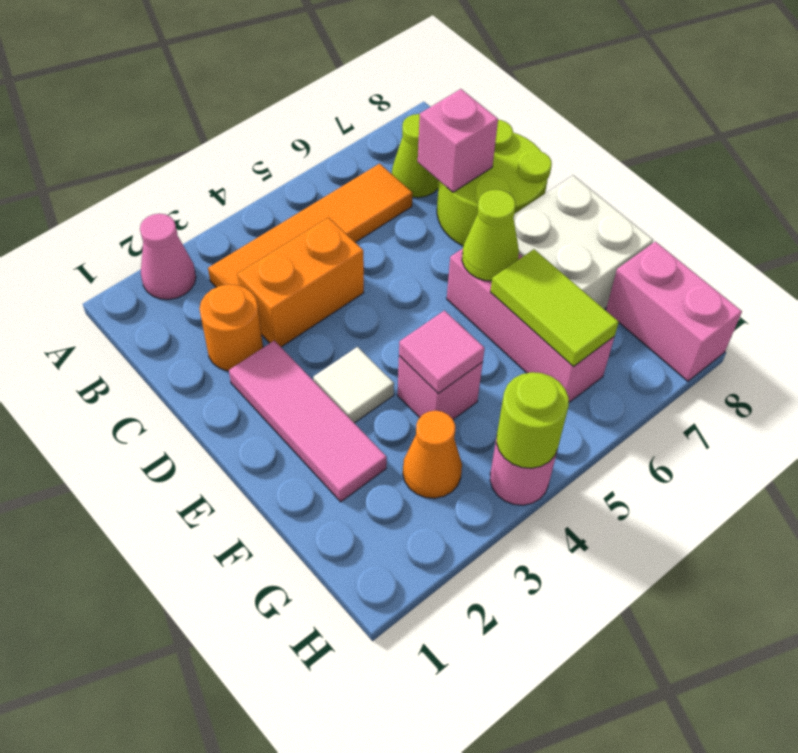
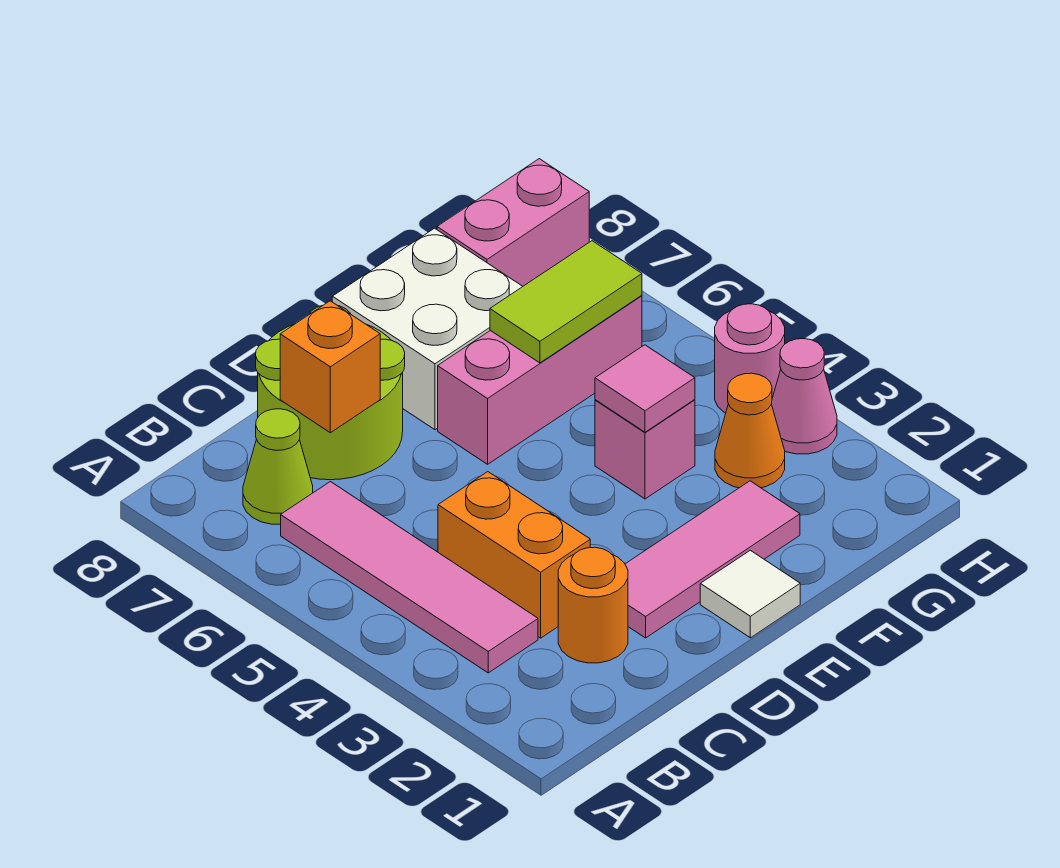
pink 1x1 cone [140,214,196,299] -> pink 1x1 cone moved to [771,339,837,454]
orange 1x4 tile [208,164,413,287] -> pink 1x4 tile [281,482,538,673]
pink 1x1 brick [418,89,498,192] -> orange 1x1 brick [280,301,380,433]
white 1x1 tile [313,347,394,423] -> white 1x1 tile moved to [700,550,800,638]
lime 1x1 cone [462,190,519,281] -> none
lime 1x1 round brick [497,372,569,468] -> none

